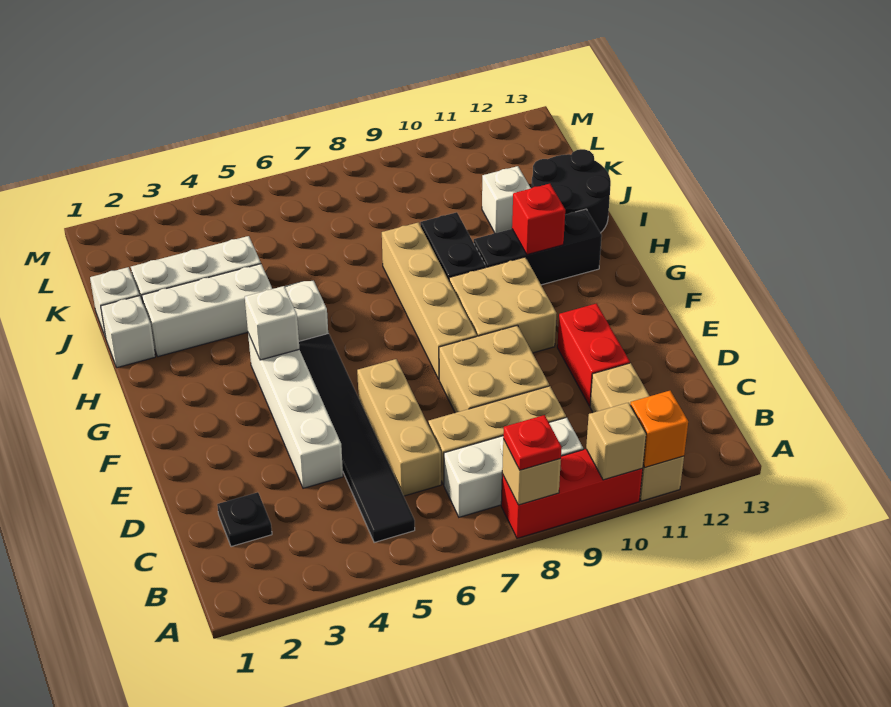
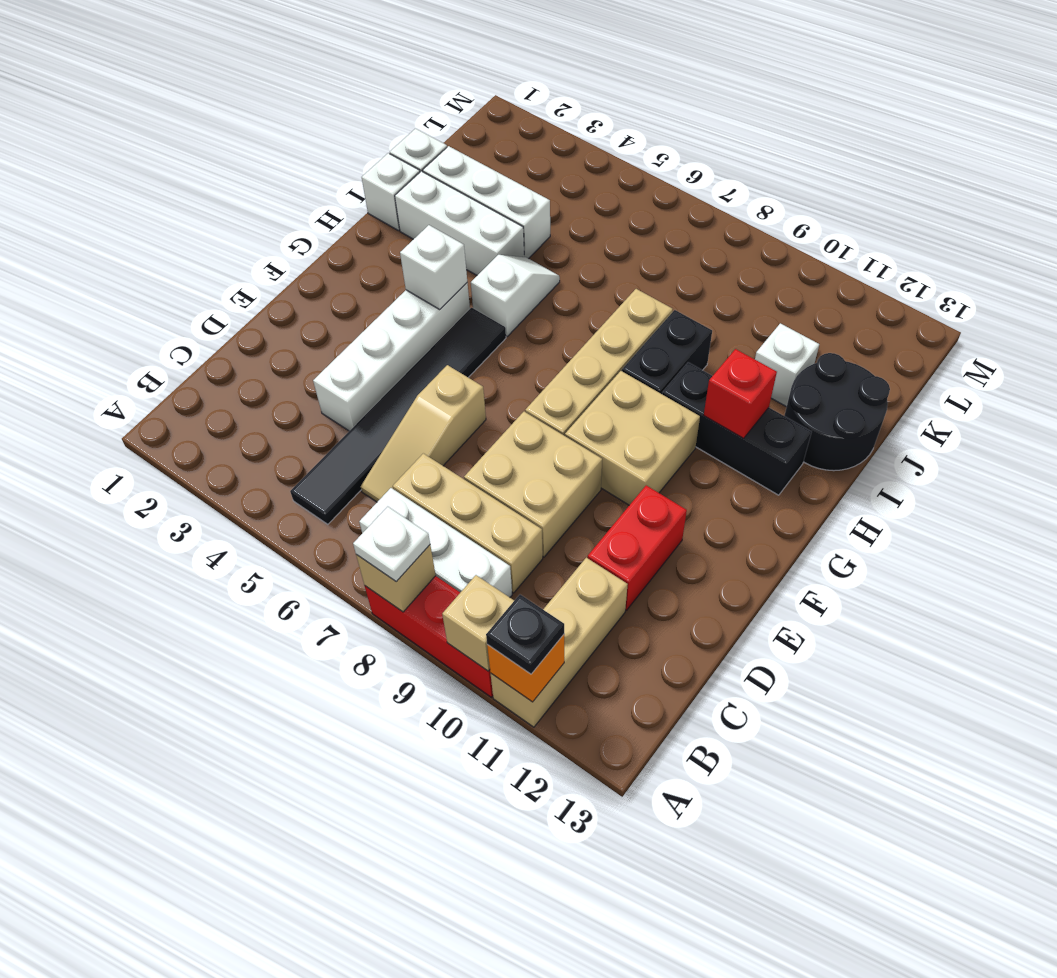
red 1x1 plate [503,415,562,470] -> white 1x1 plate [353,507,430,582]
black 1x1 plate [217,492,272,547] -> black 1x1 plate moved to [486,595,564,674]
tan 1x3 brick [357,359,441,496] -> tan 1x3 slope [361,365,486,502]

